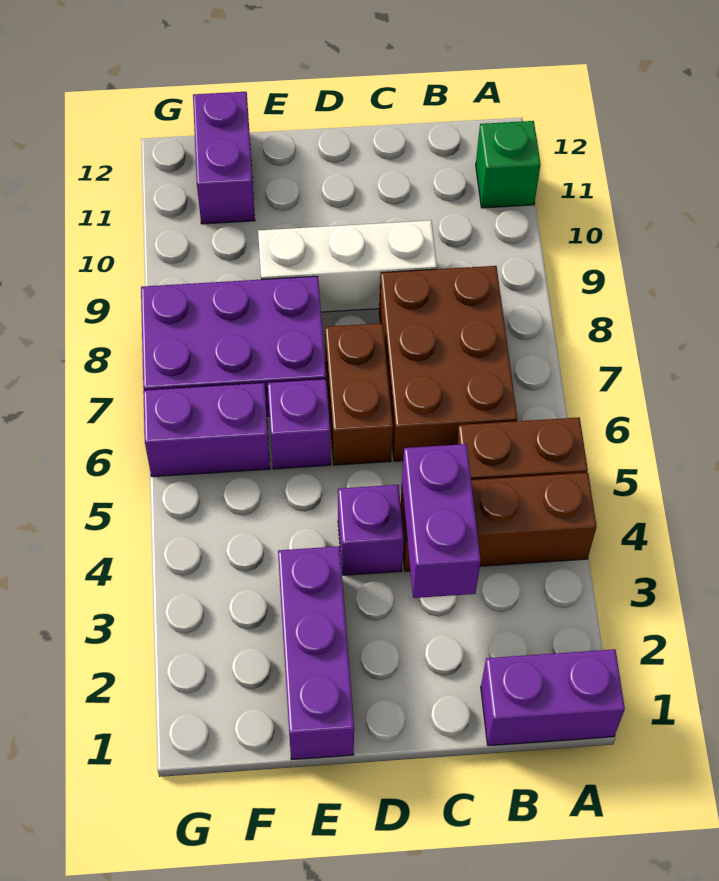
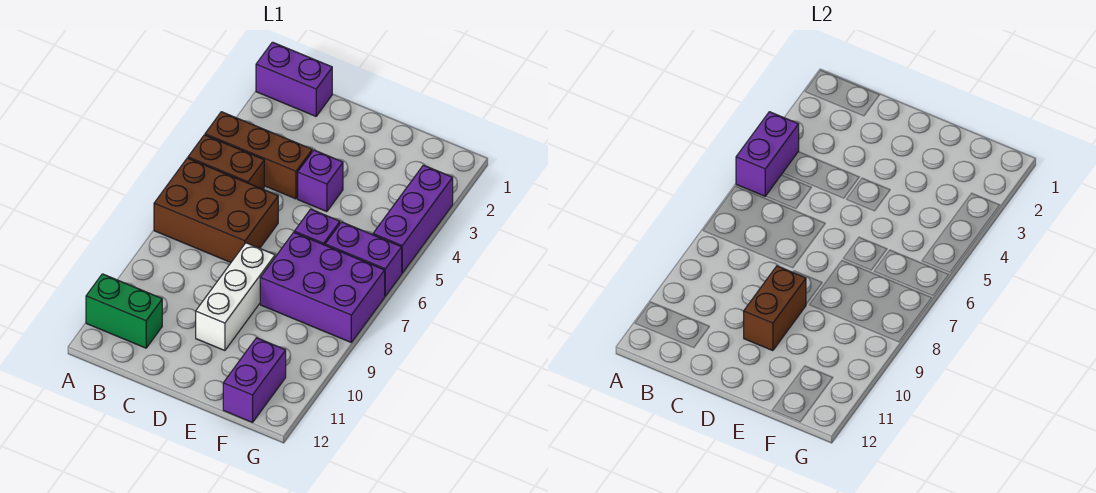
green 1x1 brick [476,121,541,208] -> green 1x2 brick [86,274,162,348]
brown 2x3 brick [379,266,517,461] -> brown 2x3 brick turned to [154,158,278,262]
purple 1x2 brick [402,444,481,598] -> purple 1x2 brick moved to [736,112,799,196]
white 1x3 brick [258,220,437,312] -> white 1x3 brick turned to [196,243,275,351]
brown 1x2 brick [325,323,393,465] -> brown 1x2 brick moved to [744,266,806,351]
purple 1x3 brick [278,546,354,760] -> purple 1x3 brick moved to [373,165,453,273]

